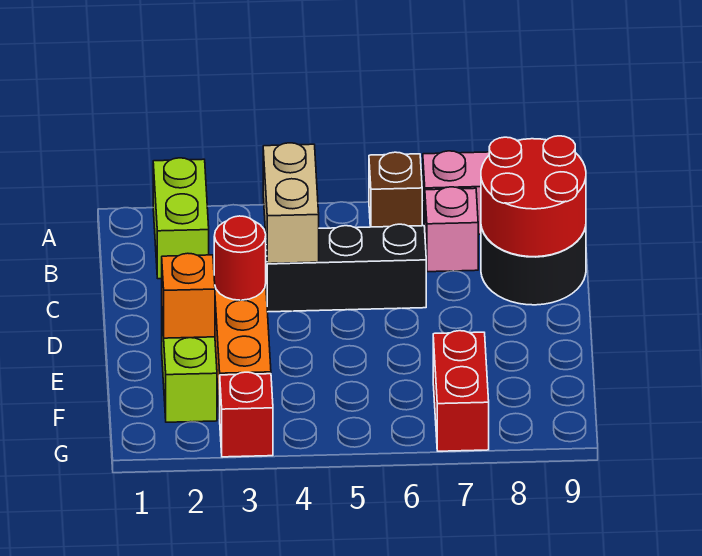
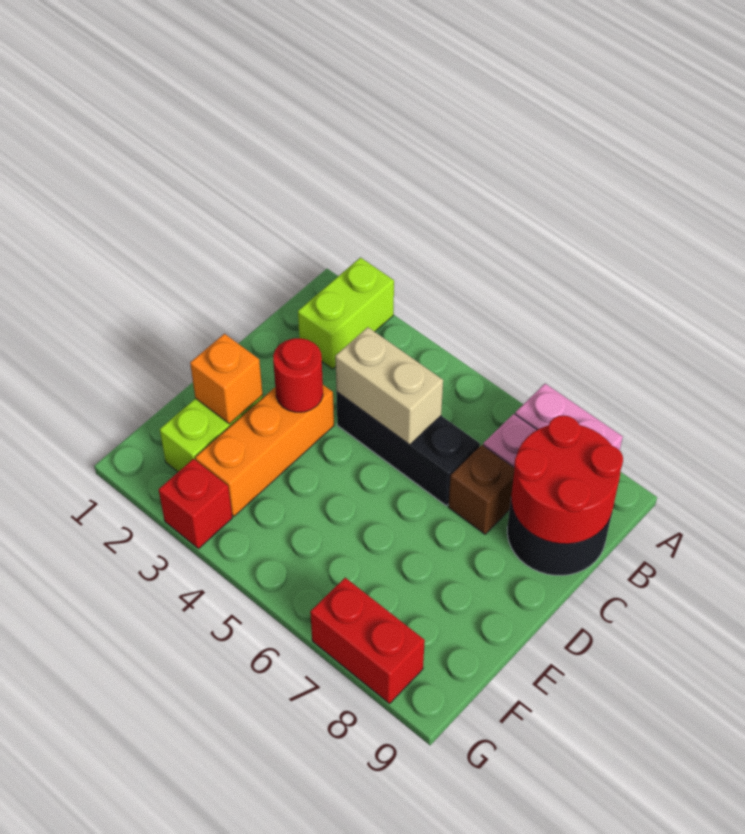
brown 1x1 brick [369,152,422,227] -> brown 1x1 brick moved to [448,445,514,534]
tan 1x2 brick [263,143,319,264] -> tan 1x2 brick turned to [335,327,443,445]
red 1x2 brick [433,331,489,451] -> red 1x2 brick turned to [310,578,425,704]

